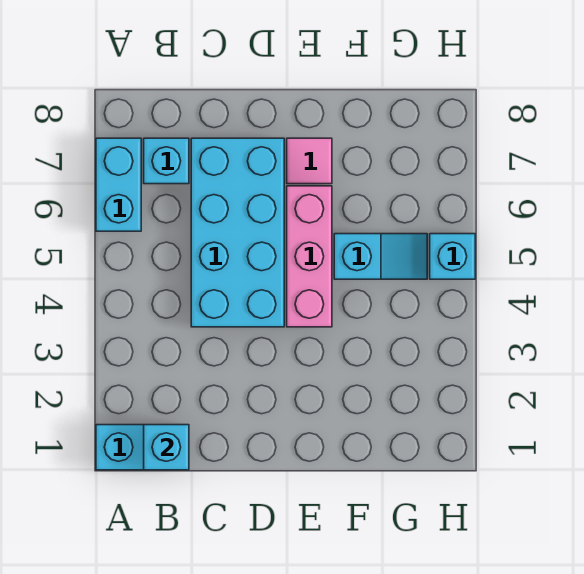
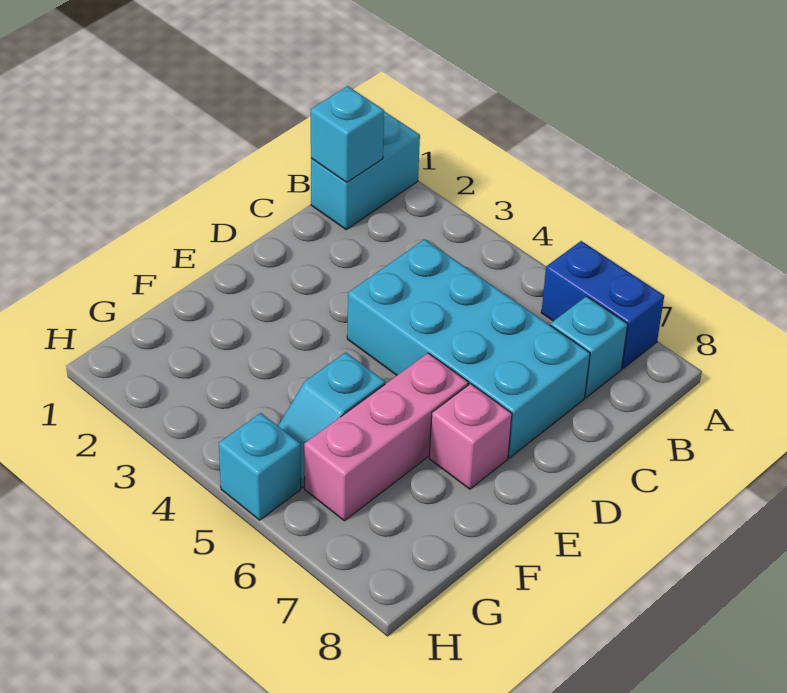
cyan 1x2 brick [96,138,141,231] -> blue 1x2 brick [541,241,664,369]
pink 1x3 brick [287,186,332,327] -> pink 1x3 brick turned to [304,353,468,521]
pink 1x1 tile [287,138,332,184] -> pink 1x1 brick [429,384,512,489]

